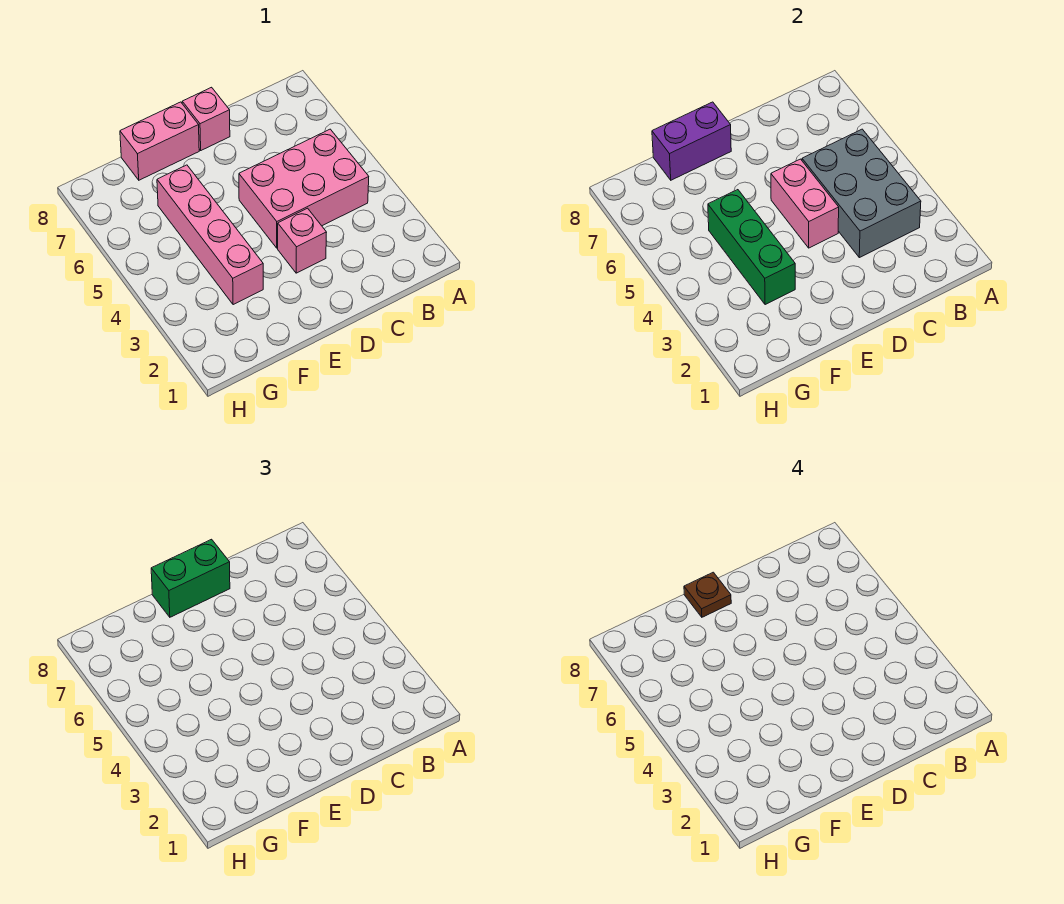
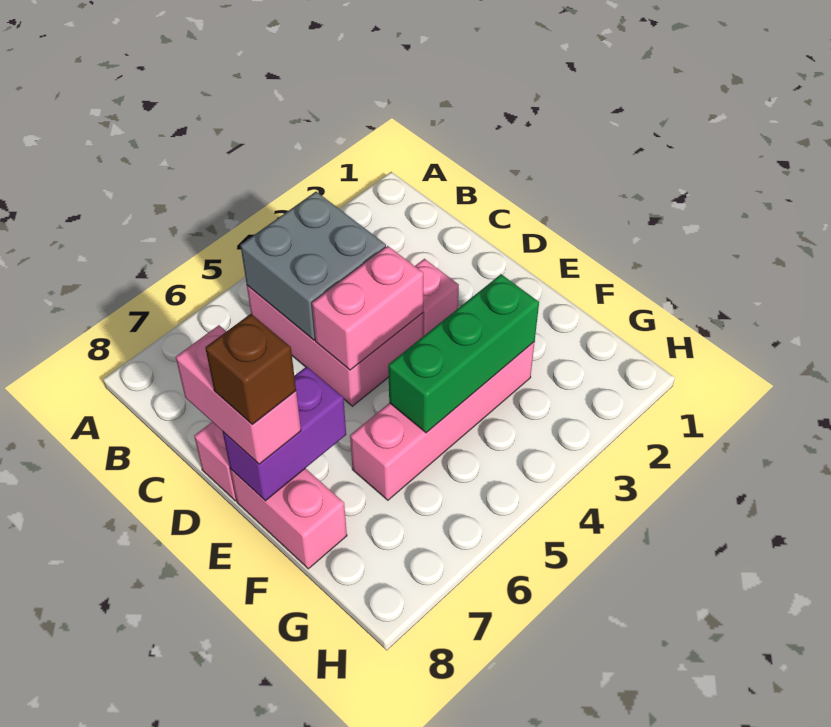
grey 2x3 brick [802,129,921,258] -> grey 2x2 brick [240,192,386,340]
green 1x2 brick [151,539,230,617] -> pink 1x2 brick [176,325,301,464]
purple 1x2 brick [652,102,731,180] -> purple 1x2 brick turned to [223,366,346,501]
brown 1x1 plate [684,572,731,617] -> brown 1x1 brick [205,314,296,424]

